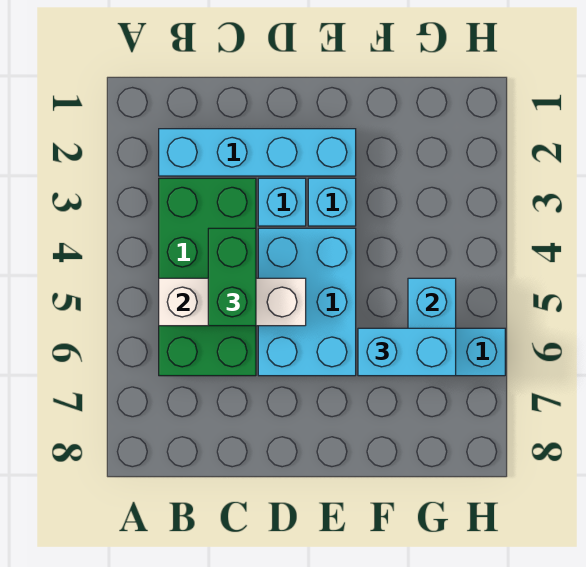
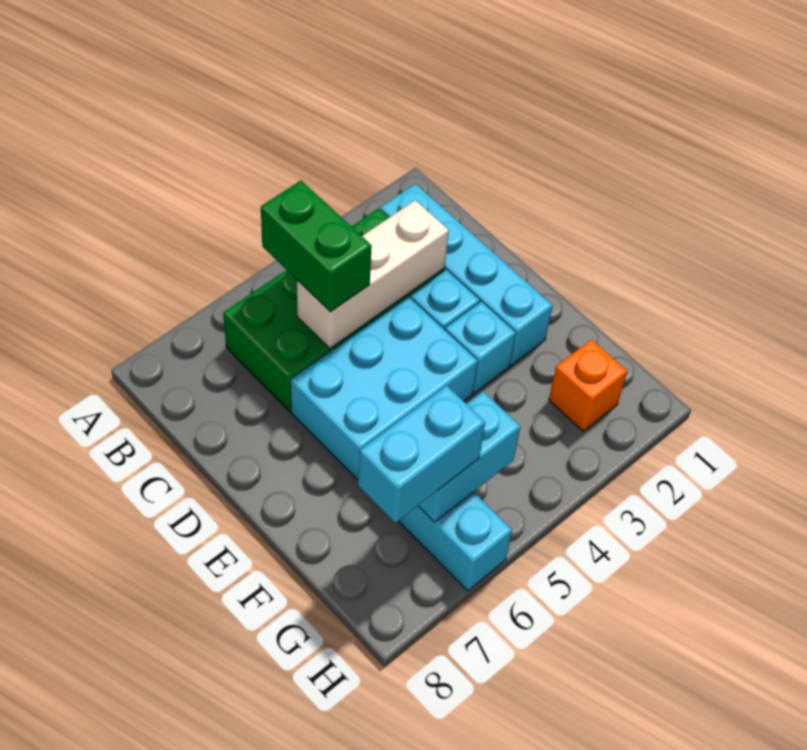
white 1x3 brick [159,278,306,326] -> white 1x3 brick turned to [297,200,449,348]
green 1x2 brick [208,228,256,326] -> green 1x2 brick turned to [261,181,372,312]
cyan 1x2 brick [358,328,456,376] -> cyan 1x2 brick turned to [358,386,485,523]
none -> orange 1x1 brick [549,339,627,431]

